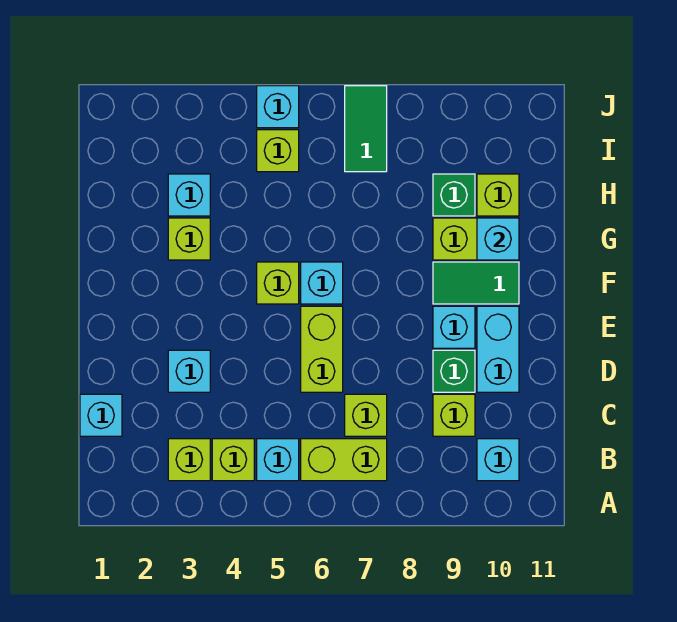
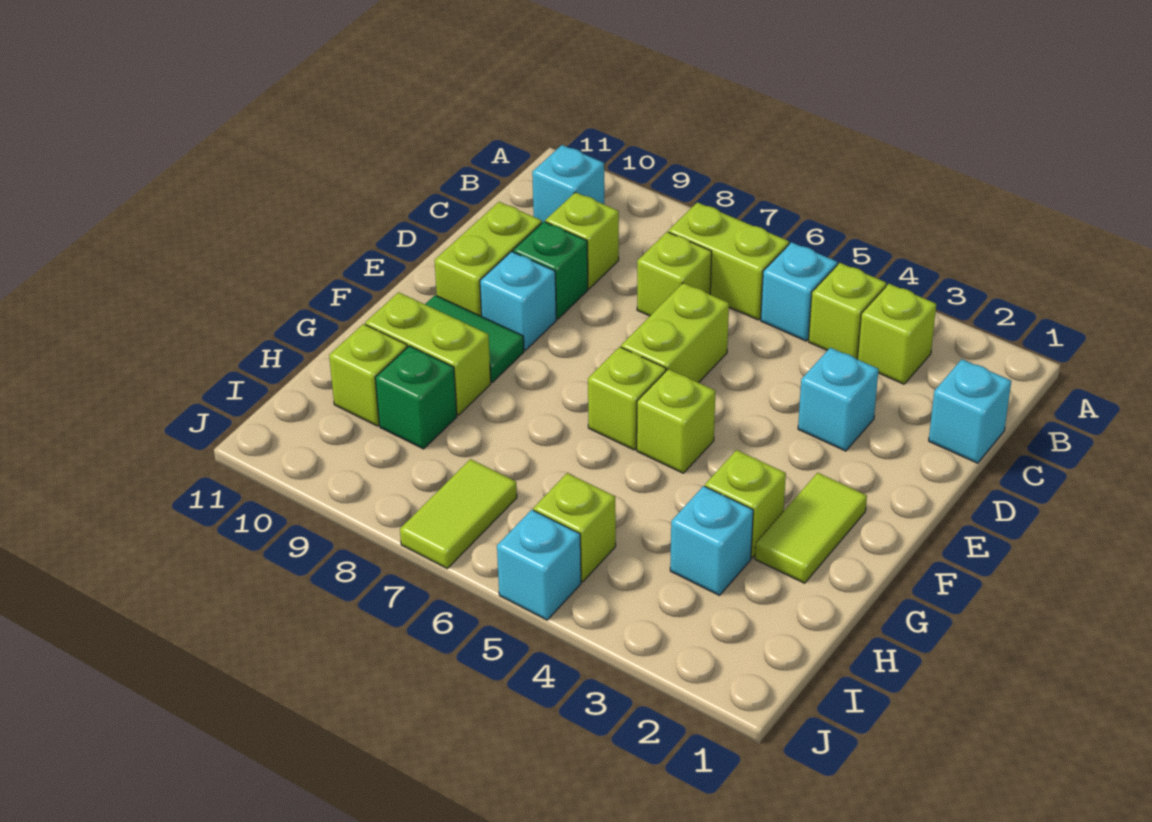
cyan 1x2 brick [477,306,519,392] -> lime 1x2 brick [435,202,542,316]
none -> lime 1x2 tile [755,473,867,583]
cyan 1x1 brick [301,262,343,304] -> lime 1x1 brick [588,347,666,450]
cyan 1x1 brick [477,218,519,260] -> none
green 1x2 tile [345,86,387,172] -> lime 1x2 tile [400,459,517,568]

